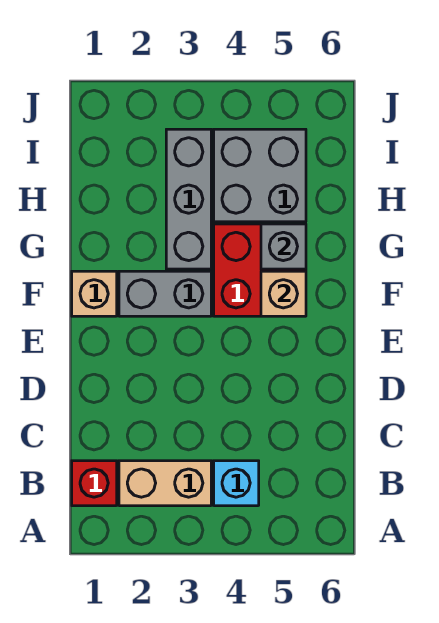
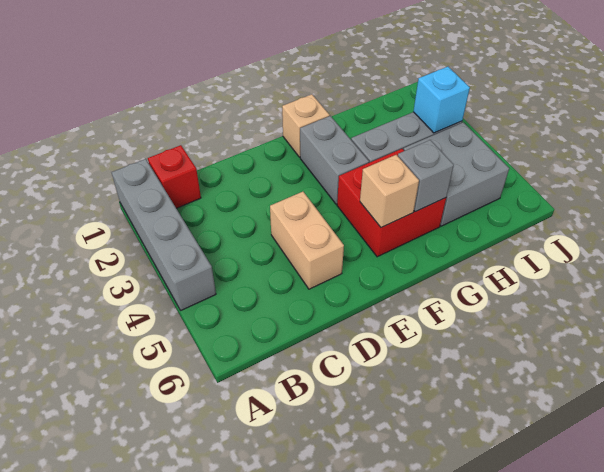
none -> grey 1x4 brick [111,159,216,310]
tan 1x2 brick [119,461,211,506] -> tan 1x2 brick moved to [270,192,344,289]
cyan 1x1 brick [214,461,259,506] -> cyan 1x1 brick moved to [413,67,470,133]

